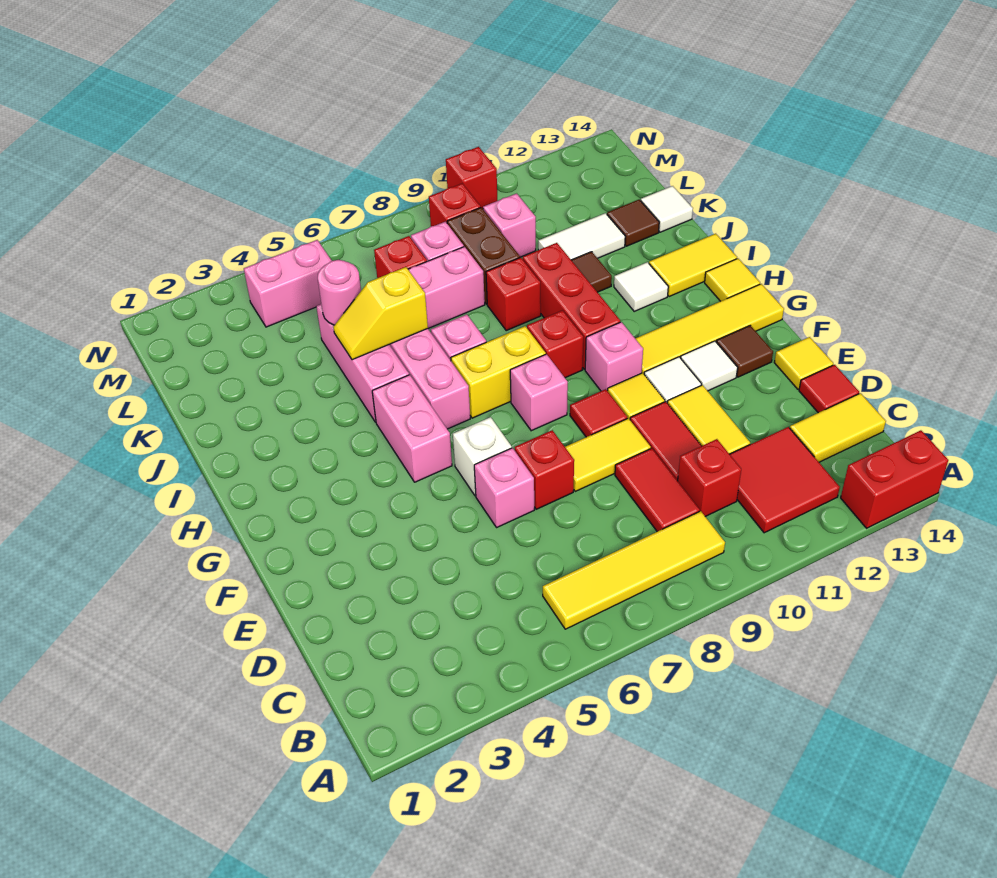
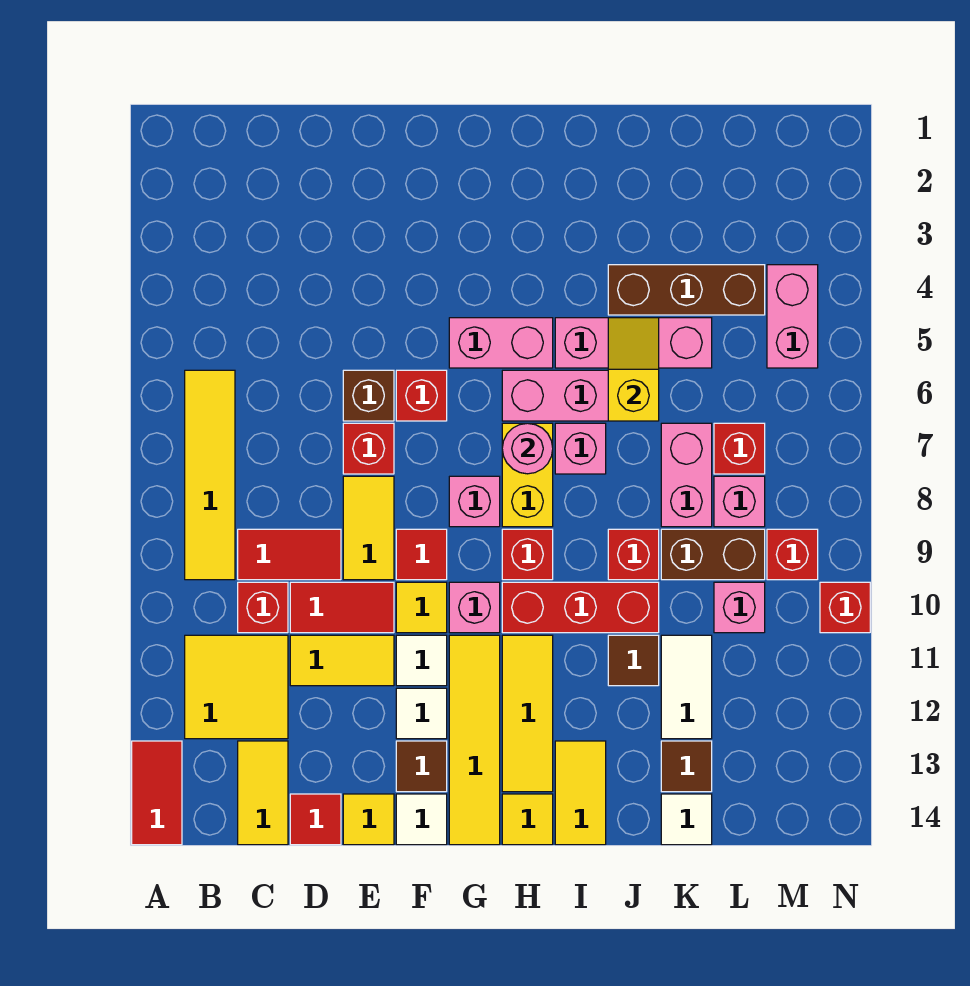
red 1x2 brick [841,430,948,528] -> red 1x2 tile [132,741,182,845]
red 2x2 tile [730,427,840,533] -> yellow 2x2 tile [185,635,288,739]
pink 1x1 brick [474,448,534,528] -> brown 1x1 brick [343,370,394,421]
white 1x1 brick [453,417,512,496] -> red 1x1 brick [396,370,447,421]
none -> yellow 1x3 tile [502,635,553,792]
white 1x1 tile [614,262,668,311] -> white 1x1 tile moved to [396,794,447,845]
none -> brown 1x3 brick [608,265,765,315]
pink 1x1 round brick [318,260,361,325] -> pink 1x1 round brick moved to [502,423,553,474]

